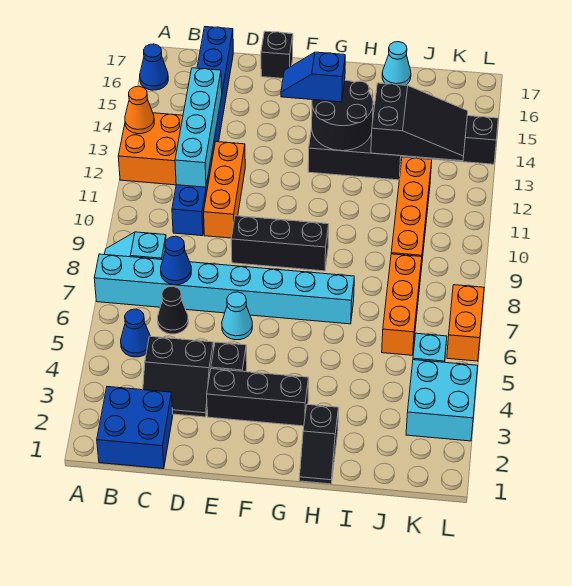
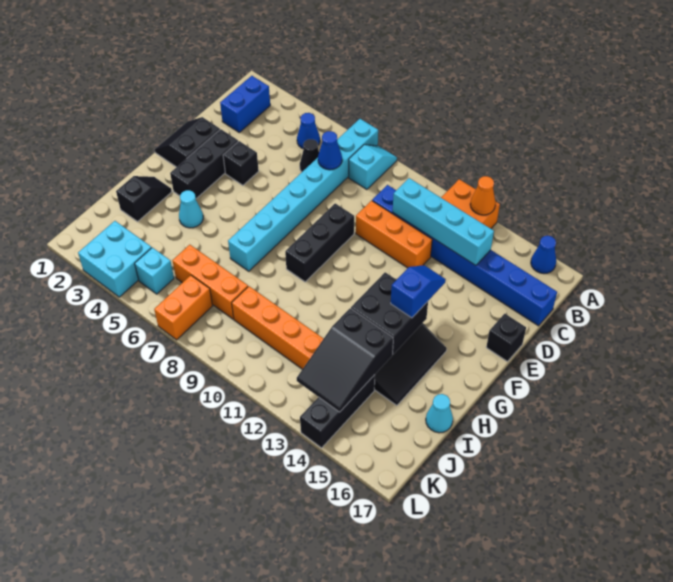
blue 2x2 brick [97,387,173,469] -> blue 1x2 brick [220,76,270,132]
black 2x2 slope [143,336,214,417] -> black 2x2 slope moved to [155,117,220,167]
cyan 1x1 cone [222,292,252,340] -> cyan 1x1 cone moved to [179,190,203,228]
black 2x2 round brick [312,80,373,151] -> black 2x2 brick [351,272,428,354]
black 1x2 slope [299,404,339,484] -> black 1x2 slope turned to [116,176,172,222]
orange 1x2 brick [447,285,484,361] -> orange 1x2 brick turned to [154,275,212,340]

